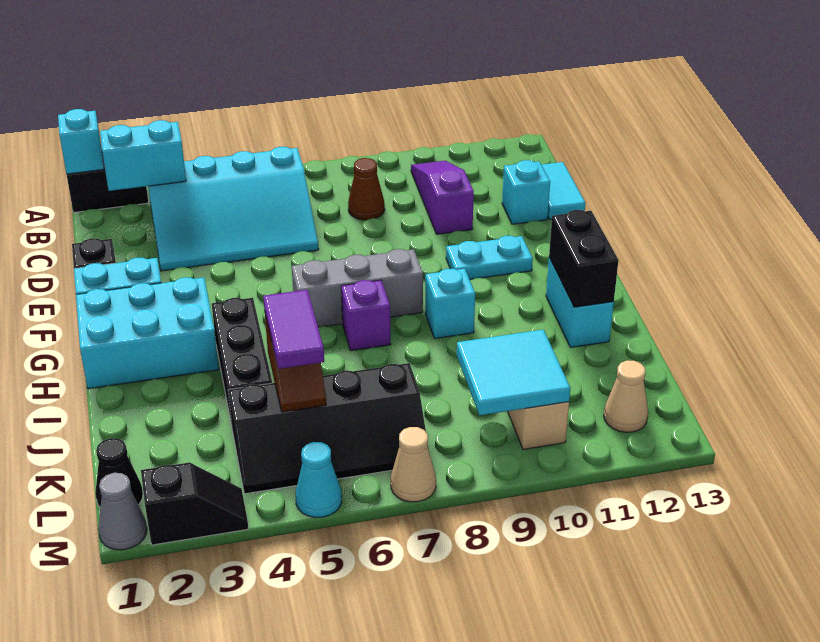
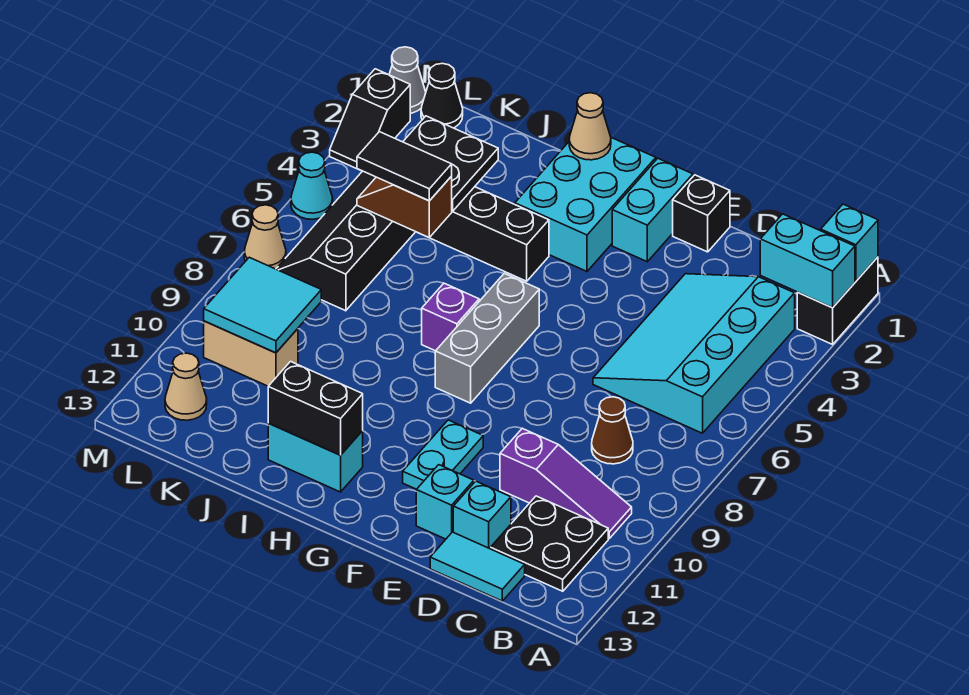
cyan 1x2 brick [100,120,186,191] -> cyan 1x2 brick turned to [760,214,855,308]
none -> black 2x2 plate [491,496,608,591]
none -> tan 1x1 cone [569,93,611,160]
cyan 1x1 brick [425,269,475,338] -> cyan 1x1 brick moved to [416,465,474,539]
none -> black 2x2 plate [403,116,498,211]
purple 1x2 tile [263,290,324,369] -> black 1x2 tile [357,132,452,201]

